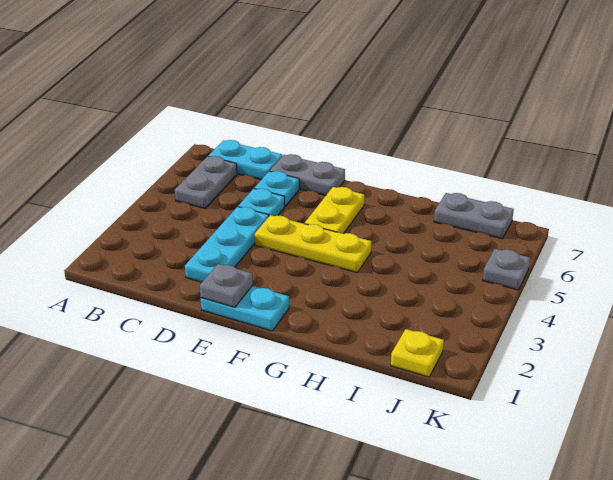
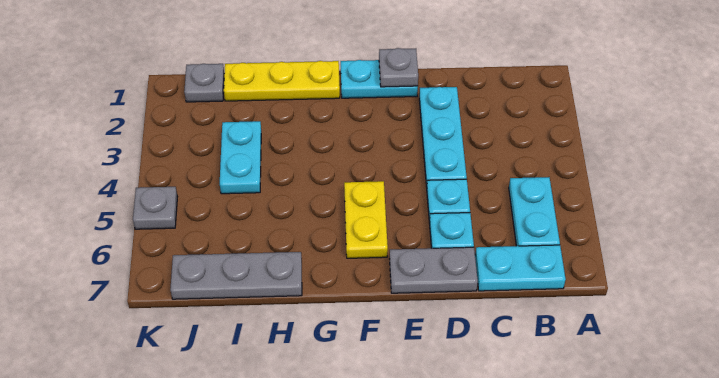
grey 1x2 plate [175,156,237,208] -> cyan 1x2 plate [509,177,560,246]
yellow 1x3 plate [255,215,371,273] -> yellow 1x3 plate moved to [224,61,340,101]
none -> cyan 1x2 plate [220,121,261,194]
grey 1x2 plate [434,193,514,239] -> grey 1x3 plate [170,252,302,299]
yellow 1x1 plate [391,329,444,377] -> grey 1x1 plate [184,64,224,102]

